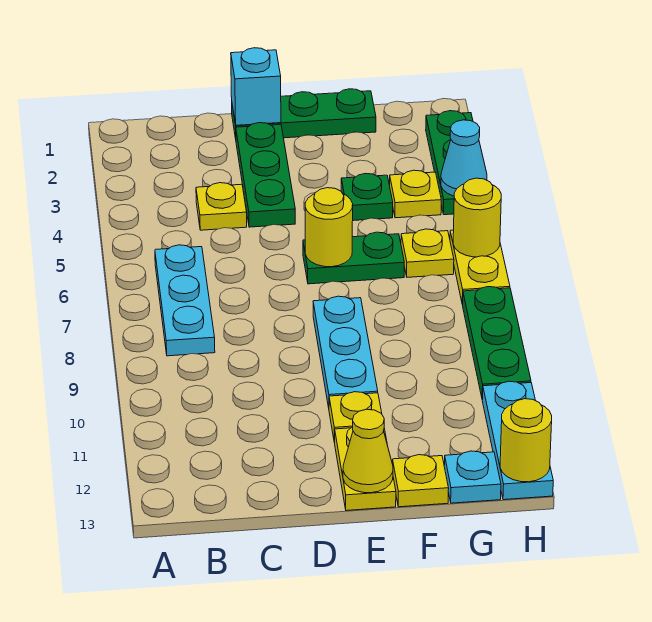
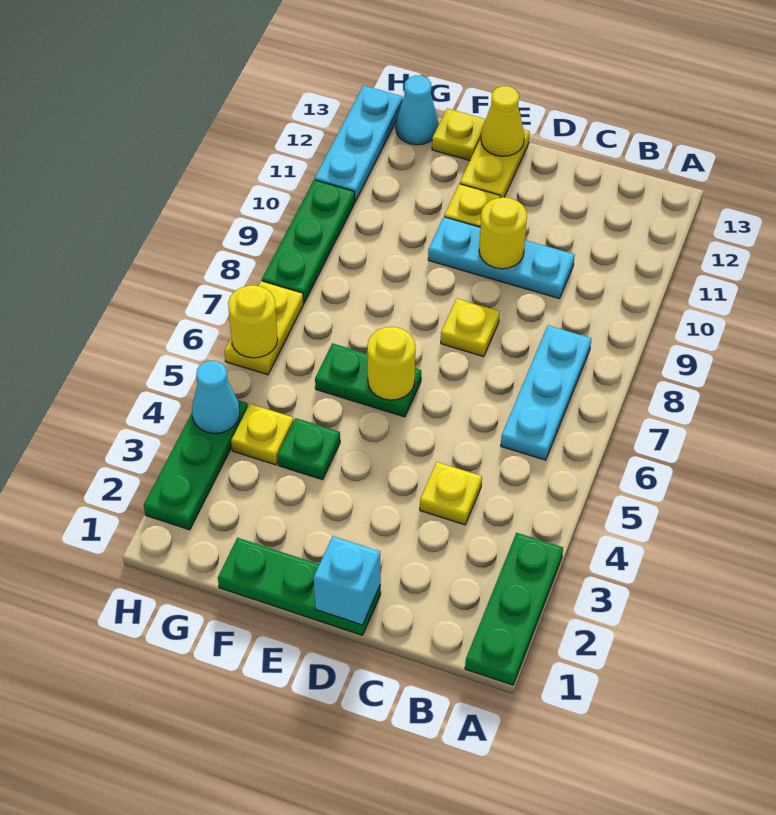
green 1x3 plate [236,123,295,227] -> green 1x3 plate moved to [465,533,563,685]
cyan 1x3 plate [313,296,378,408] -> cyan 1x3 plate turned to [428,217,575,299]
yellow 1x1 plate [401,229,454,277] -> yellow 1x1 plate moved to [441,299,500,357]
cyan 1x1 plate [444,451,501,503] -> cyan 1x1 cone [396,75,439,145]
yellow 1x1 round brick [500,399,552,482] -> yellow 1x1 round brick moved to [479,197,527,269]

